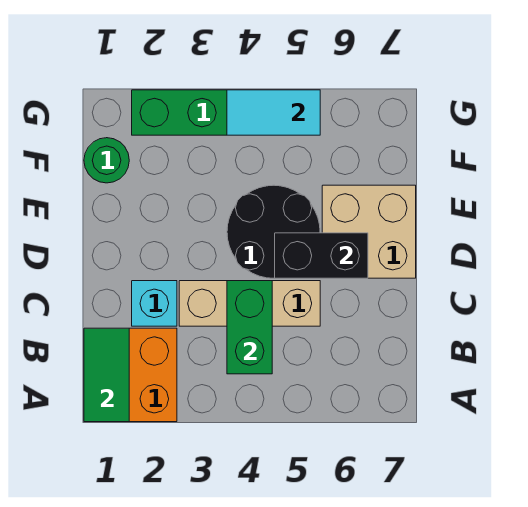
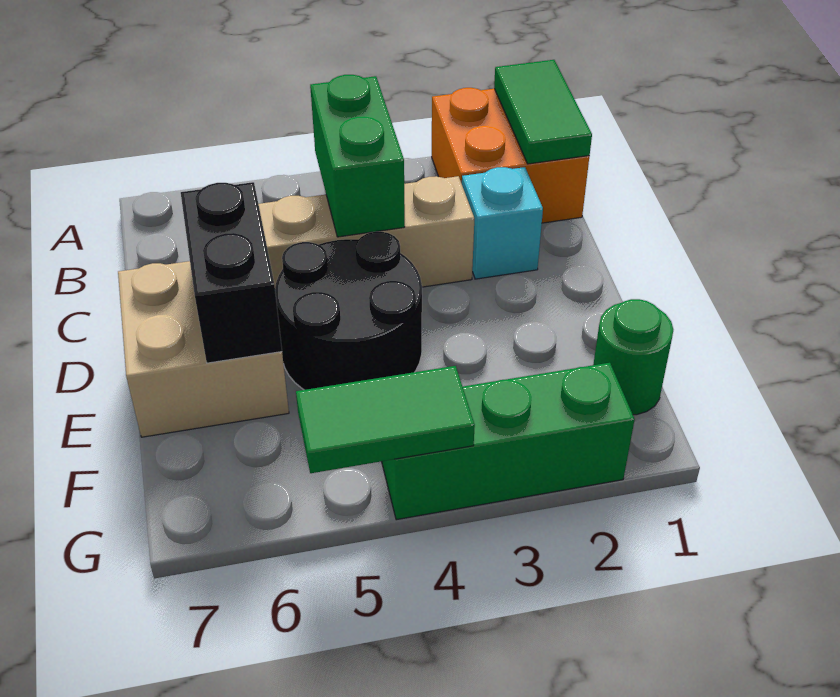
black 1x2 brick [275,233,368,278] -> black 1x2 brick turned to [181,182,282,363]
cyan 1x2 tile [227,90,320,135] -> green 1x2 tile [296,366,475,473]

